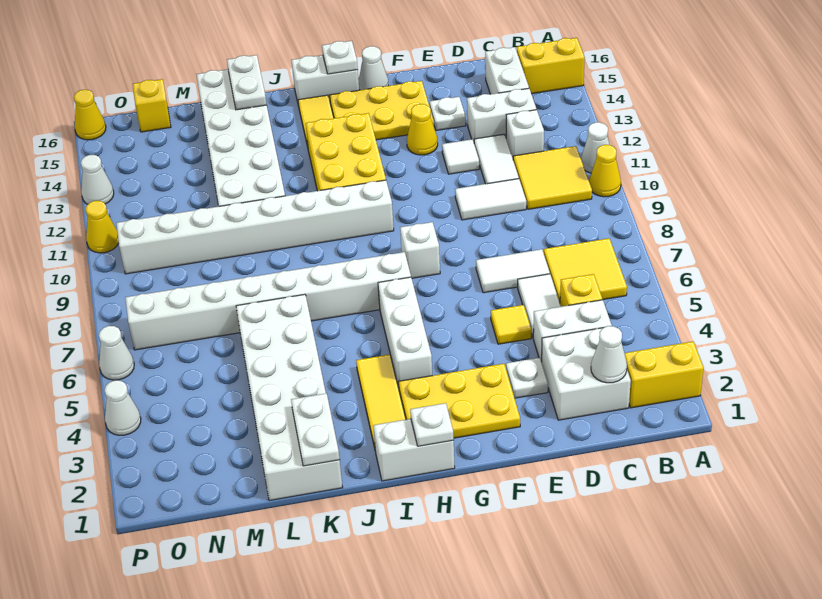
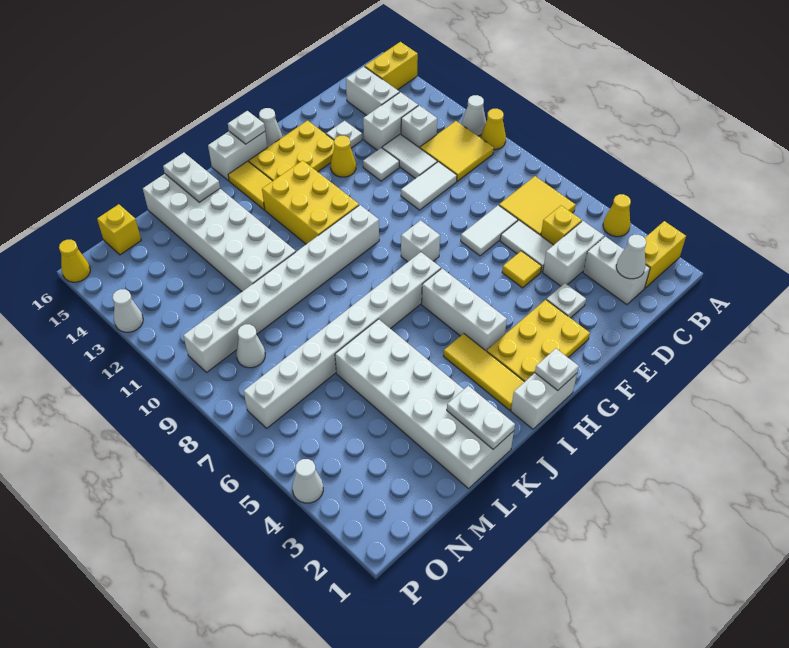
white 2x2 brick [542,328,631,420] -> white 1x2 brick [583,237,650,305]
white 1x1 cone [99,326,134,380] -> white 1x1 cone moved to [236,324,265,368]
yellow 1x1 cone [86,201,119,253] -> yellow 1x1 cone moved to [603,194,631,237]

